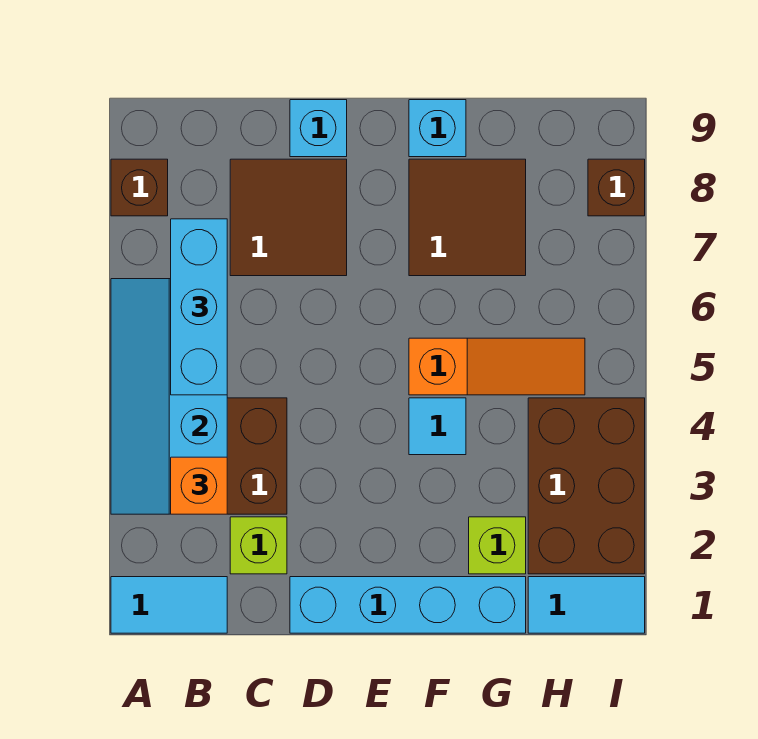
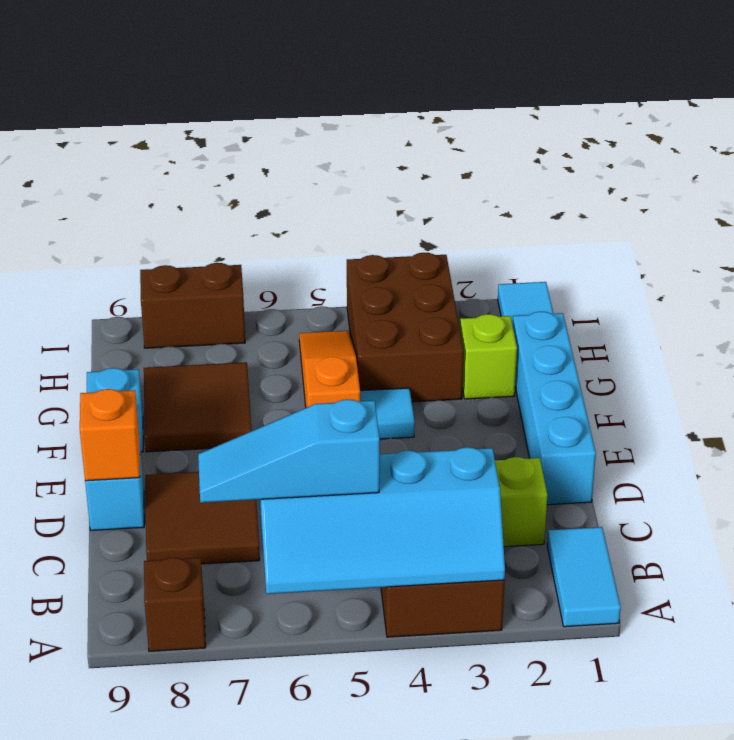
orange 1x1 brick [171,457,227,514] -> orange 1x1 brick moved to [80,389,140,481]
cyan 1x3 brick [171,219,227,395] -> cyan 1x3 slope [198,399,380,503]
brown 2x3 brick [528,398,645,574] -> brown 2x3 brick turned to [347,253,464,402]
brown 1x1 brick [588,159,645,216] -> brown 1x2 brick [140,263,245,348]

